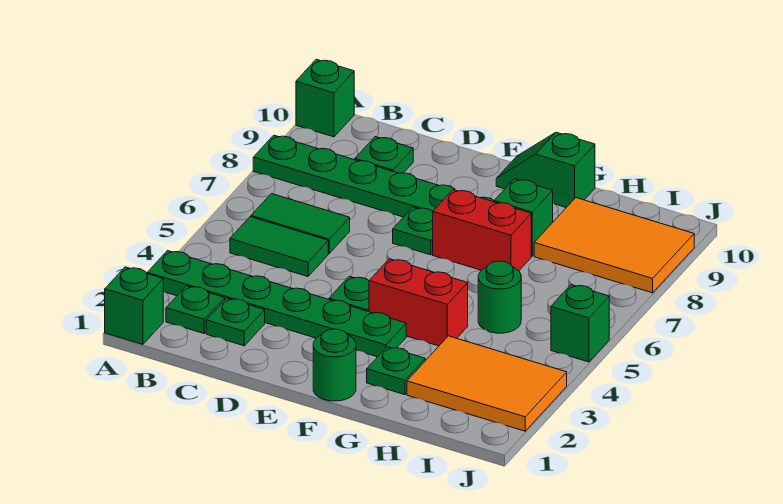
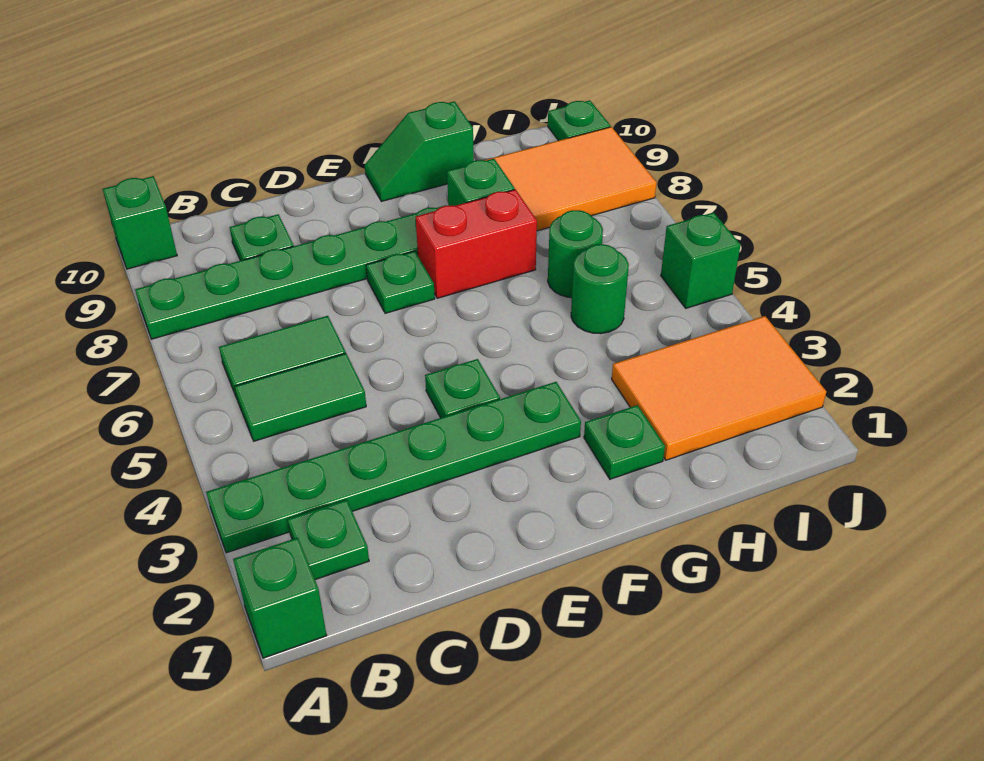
green 1x1 plate [206,298,265,346] -> green 1x1 plate moved to [548,100,610,141]
green 1x1 round brick [313,329,356,401] -> green 1x1 round brick moved to [548,210,603,298]
red 1x2 brick [369,259,468,346] -> none

